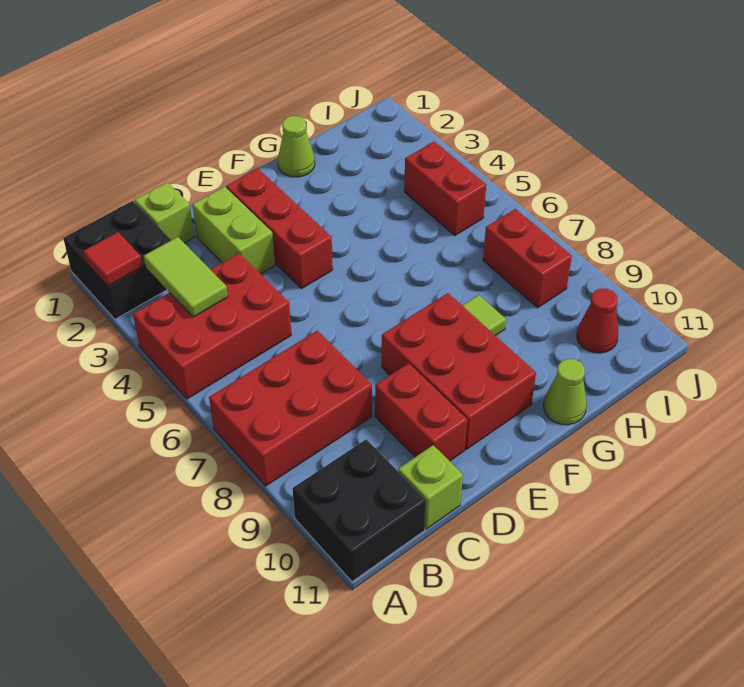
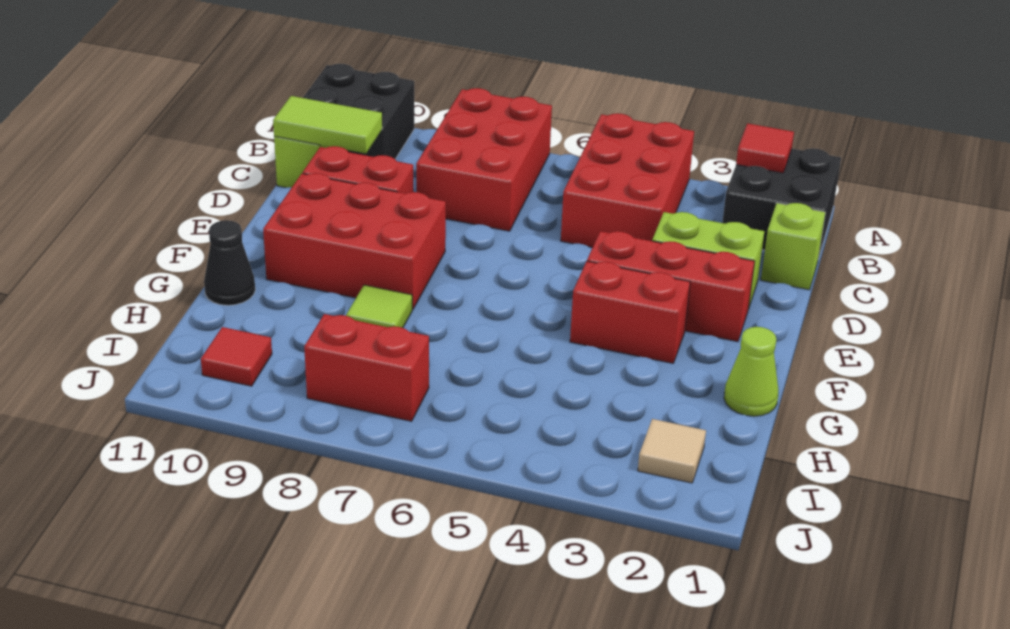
lime 1x2 tile [144,237,228,317] -> lime 1x2 tile moved to [273,96,382,153]
lime 1x1 cone [544,359,587,425] -> black 1x1 cone [204,220,255,305]
none -> tan 1x1 tile [638,419,706,483]
red 1x2 brick [404,141,486,235] -> red 1x2 brick moved to [570,261,690,363]
red 1x1 cone [577,288,618,353] -> red 1x1 tile [201,327,272,386]

